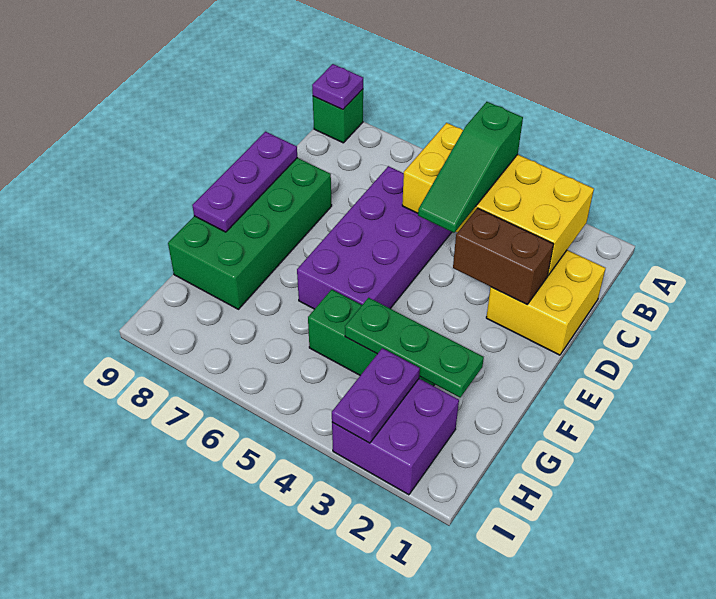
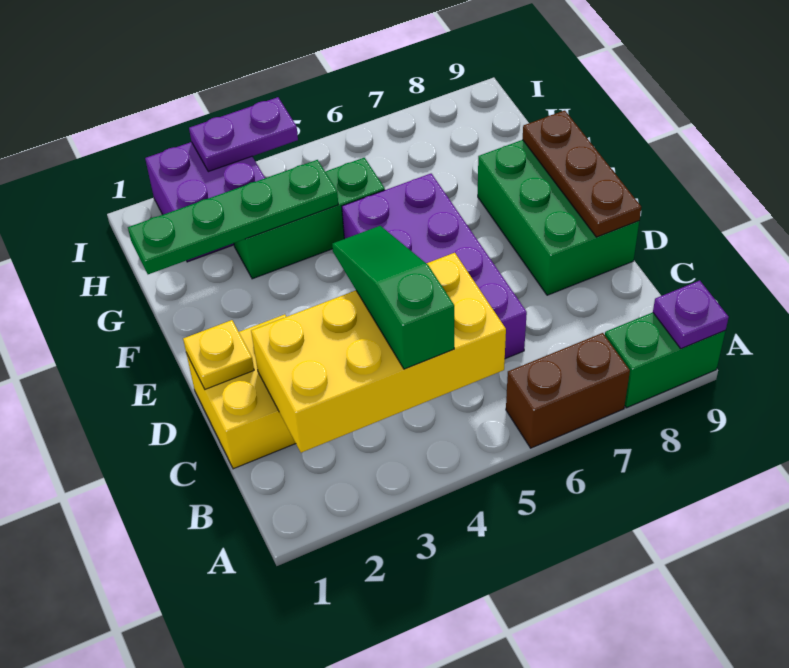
green 1x1 brick [313,89,363,143] -> green 1x2 brick [605,313,725,408]
none -> yellow 1x1 plate [183,320,254,389]
brown 1x2 brick [453,208,554,304] -> brown 1x2 brick moved to [506,333,630,448]
green 2x4 brick [168,158,332,309] -> green 2x3 brick [478,140,639,295]
purple 1x3 plate [192,132,297,232] -> brown 1x3 plate [523,110,641,237]
green 1x3 plate [345,298,484,397] -> green 1x4 plate [128,160,338,274]
purple 1x2 plate [332,348,420,443] -> purple 1x2 plate turned to [189,97,298,172]

